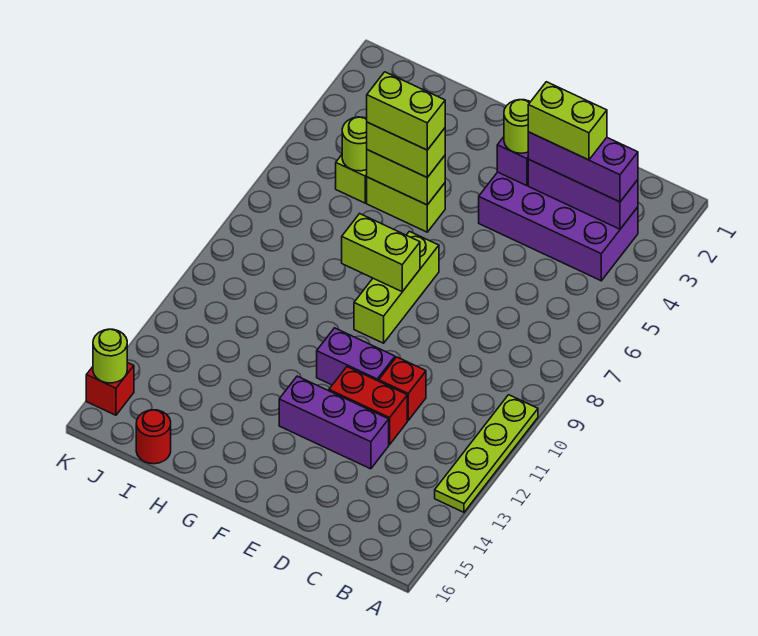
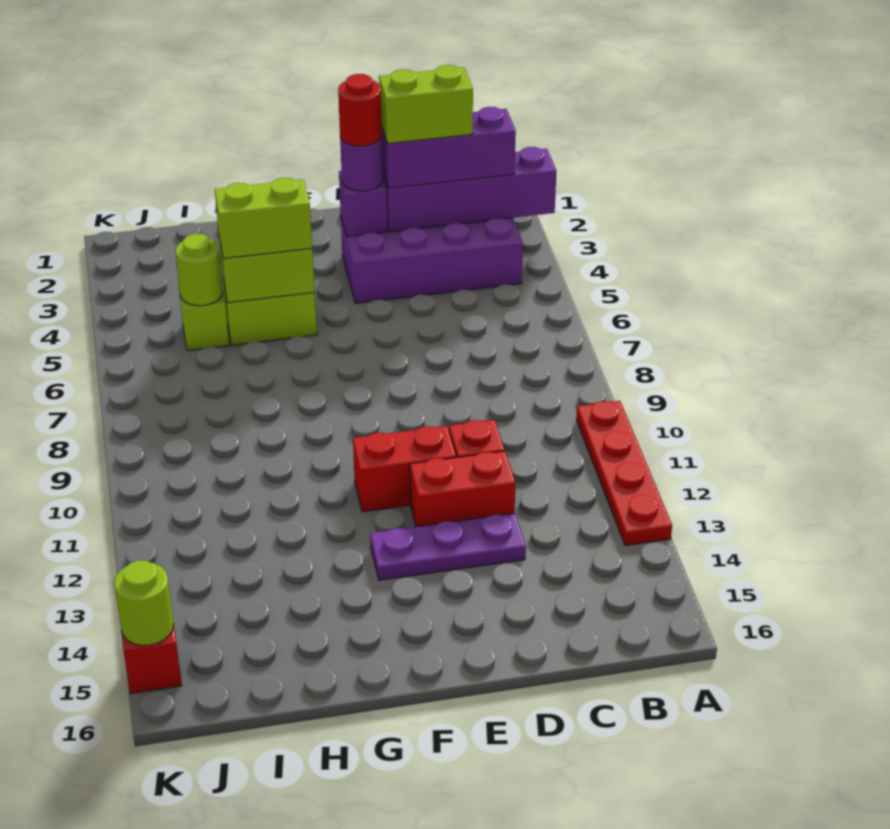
lime 1x4 plate [435,395,538,512] -> red 1x4 plate [576,401,672,546]
purple 1x3 brick [528,160,638,229] -> purple 1x4 brick [383,147,557,232]
purple 1x3 brick [279,376,389,469] -> purple 1x3 plate [370,513,526,580]
lime 1x1 round brick [504,100,530,153] -> purple 1x1 round brick [340,137,383,191]
purple 1x2 brick [317,328,395,385] -> red 1x2 brick [353,426,456,512]
lime 1x3 brick [354,231,439,343] -> none
lime 1x2 brick [342,214,420,292] -> none
lime 1x2 brick [367,72,445,150] -> none
red 1x1 round brick [136,410,171,464] -> red 1x1 round brick moved to [338,74,382,146]

